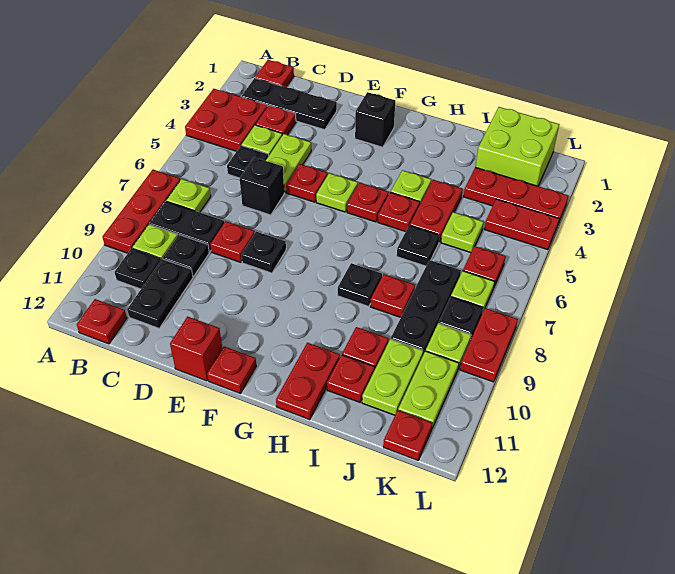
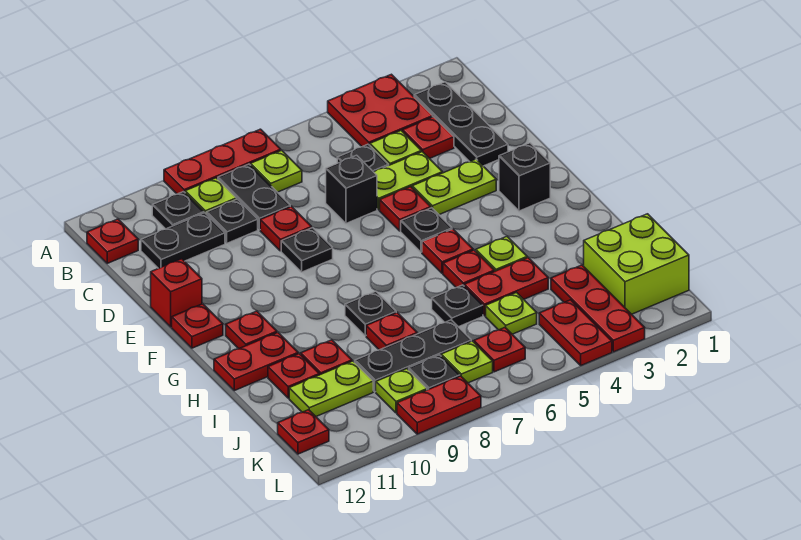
red 1x1 plate [255,60,294,87] -> red 1x1 plate moved to [226,311,277,349]
lime 1x1 plate [316,173,358,212] -> black 1x1 plate [401,208,452,252]
lime 1x2 plate [398,351,459,428] -> lime 1x2 plate moved to [412,159,496,215]

